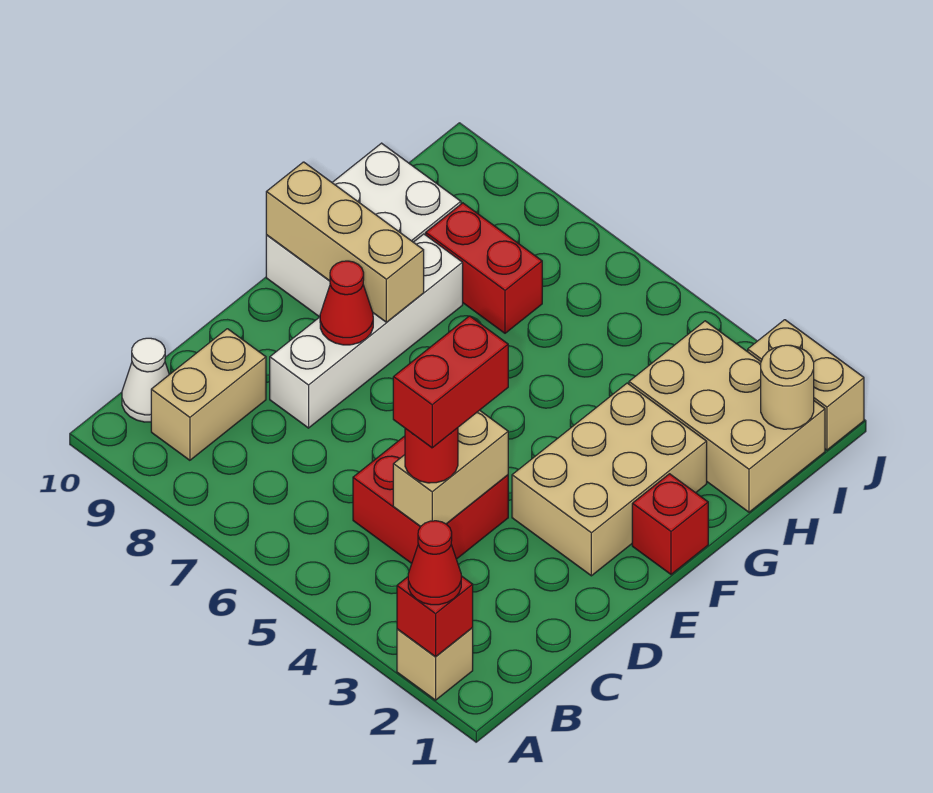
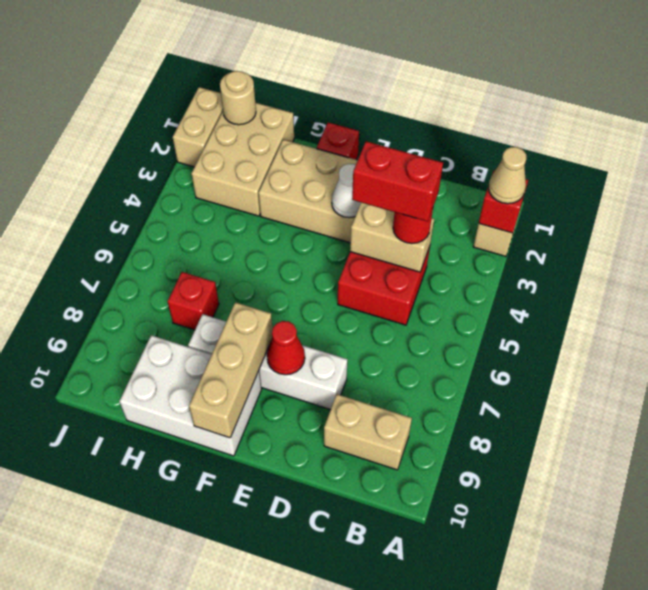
red 1x1 cone [408,521,461,605] -> tan 1x1 cone [488,147,526,204]
white 1x1 cone [122,338,169,422] -> white 1x1 cone moved to [332,164,361,218]
red 1x2 brick [426,203,542,333] -> red 1x1 brick [168,272,219,330]

